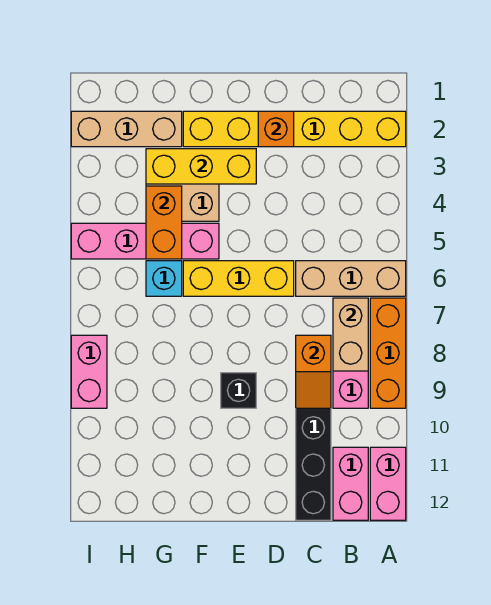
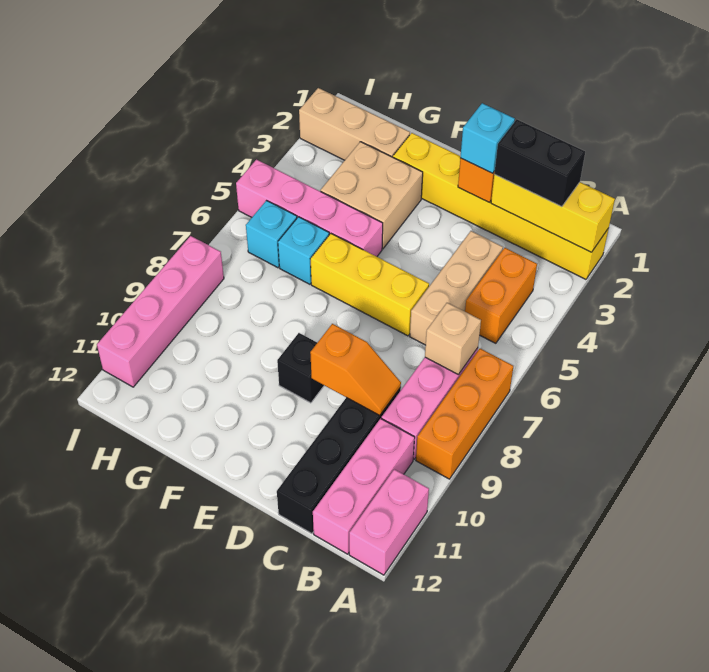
tan 1x3 brick [296,261,406,296] -> tan 1x3 brick turned to [410,231,503,345]
none -> black 1x2 brick [494,119,585,207]
tan 1x2 brick [333,298,368,371] -> tan 1x1 brick [425,303,481,375]
pink 1x2 brick [333,447,368,520] -> pink 1x3 brick [313,418,415,554]
orange 1x2 slope [296,335,331,408] -> orange 1x2 slope turned to [310,324,401,415]
none -> cyan 1x1 brick [460,103,515,173]
yellow 1x3 brick [146,149,256,184] -> yellow 1x3 brick moved to [491,175,615,252]
orange 1x2 brick [146,186,182,259] -> orange 1x2 brick moved to [465,248,537,343]
none -> cyan 1x1 brick [246,201,297,268]
pink 1x2 brick [71,335,107,408] -> pink 1x4 brick [97,236,224,387]

